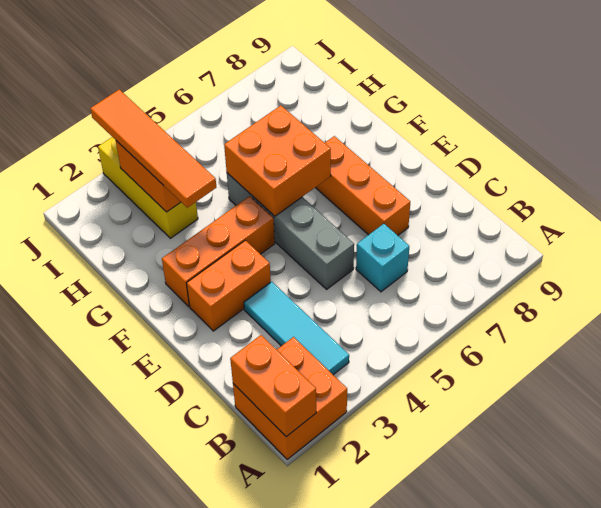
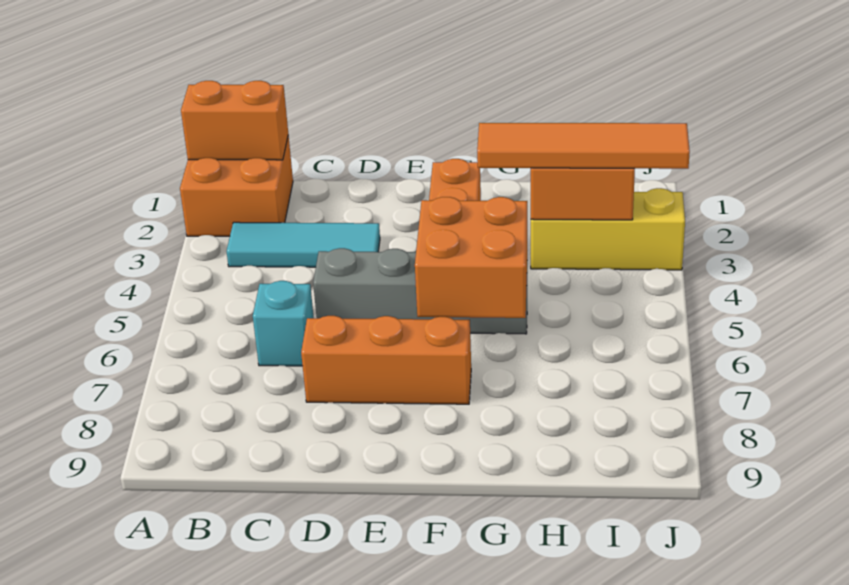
orange 1x2 brick [187,240,271,331] -> none

